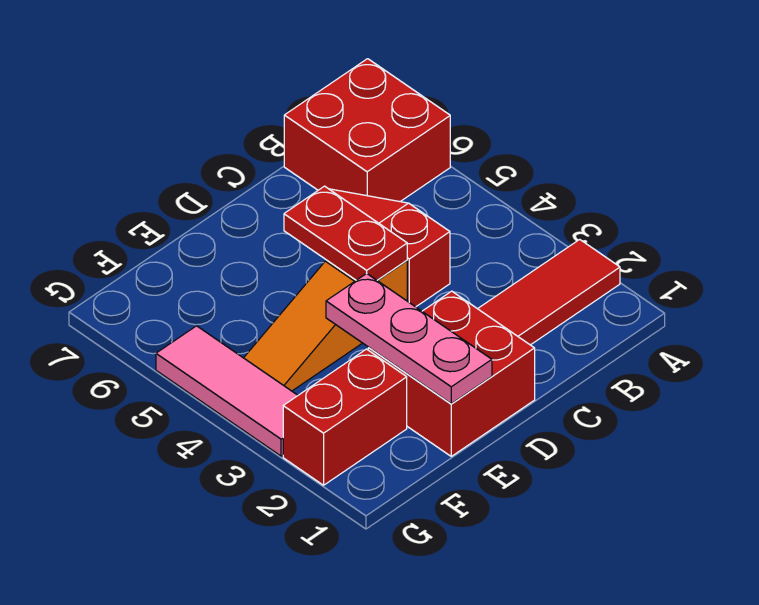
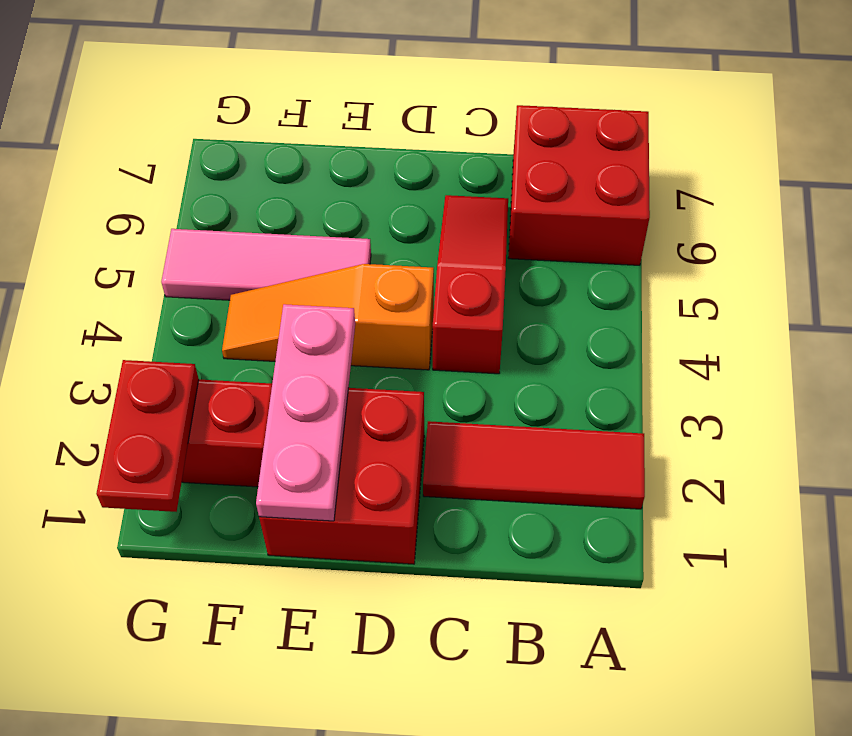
red 1x2 plate [284,186,407,280] -> red 1x2 plate moved to [96,360,199,512]
pink 1x3 tile [156,326,298,456] -> pink 1x3 tile turned to [161,229,371,300]

